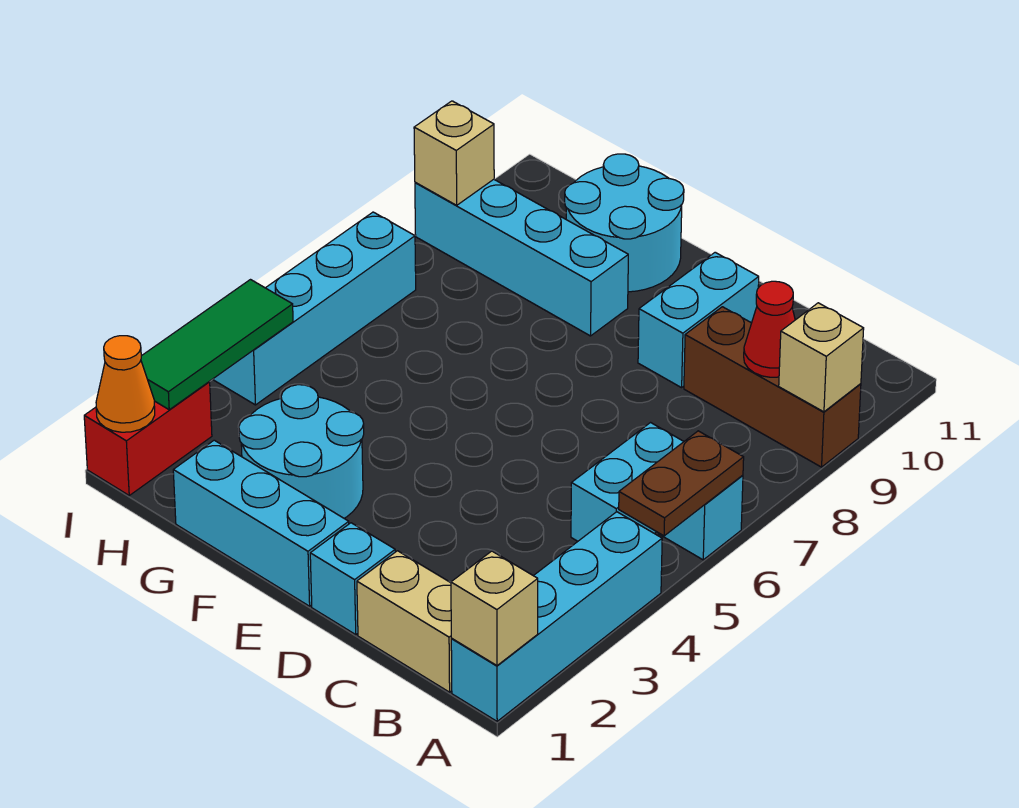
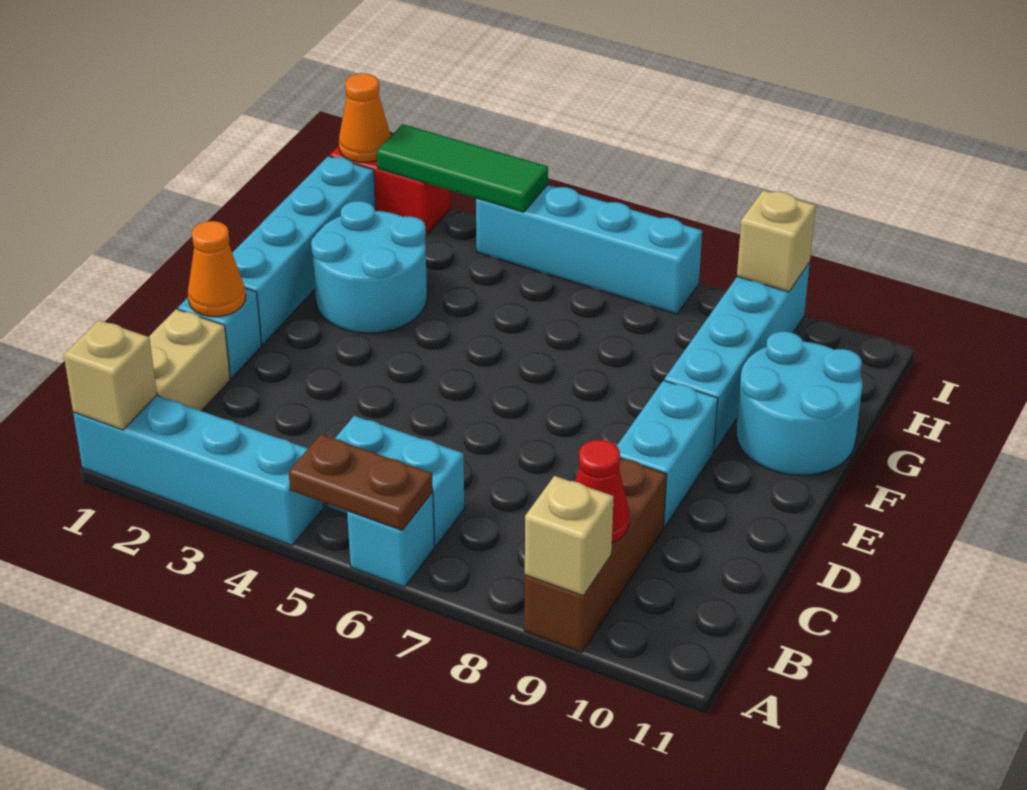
none -> orange 1x1 cone [188,221,246,317]
cyan 1x2 brick [638,252,759,388] -> cyan 1x2 brick turned to [617,381,718,527]
cyan 1x3 brick [173,440,349,606] -> cyan 1x4 brick [232,156,376,345]

